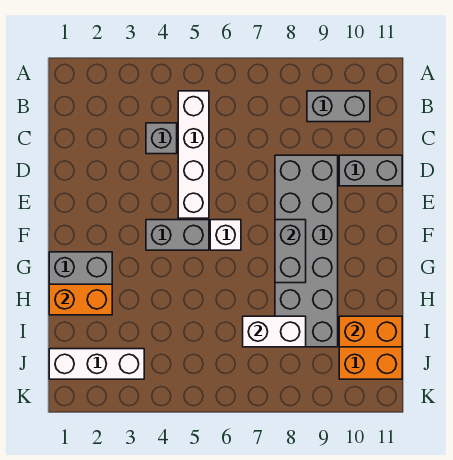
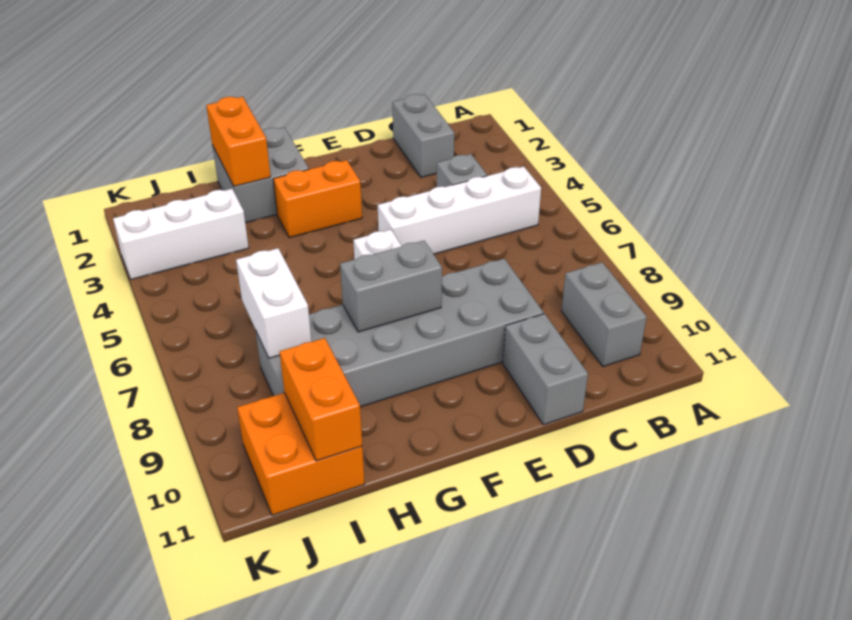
none -> orange 1x2 brick [273,160,362,238]
grey 1x2 brick [146,220,209,250] -> grey 1x2 brick moved to [392,94,454,177]
white 1x3 brick [49,349,144,379] -> white 1x3 brick turned to [113,189,249,279]

